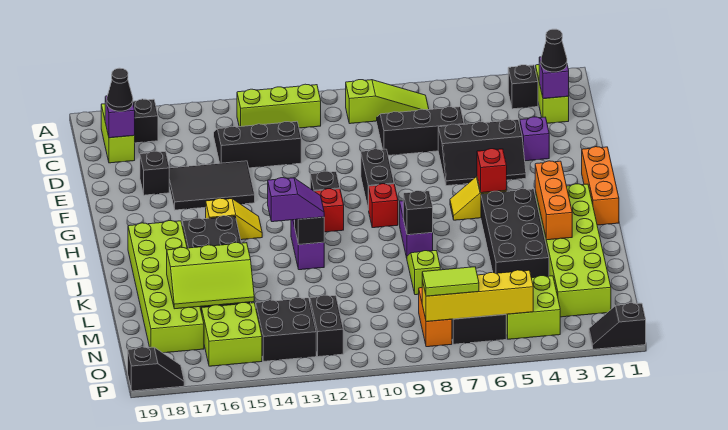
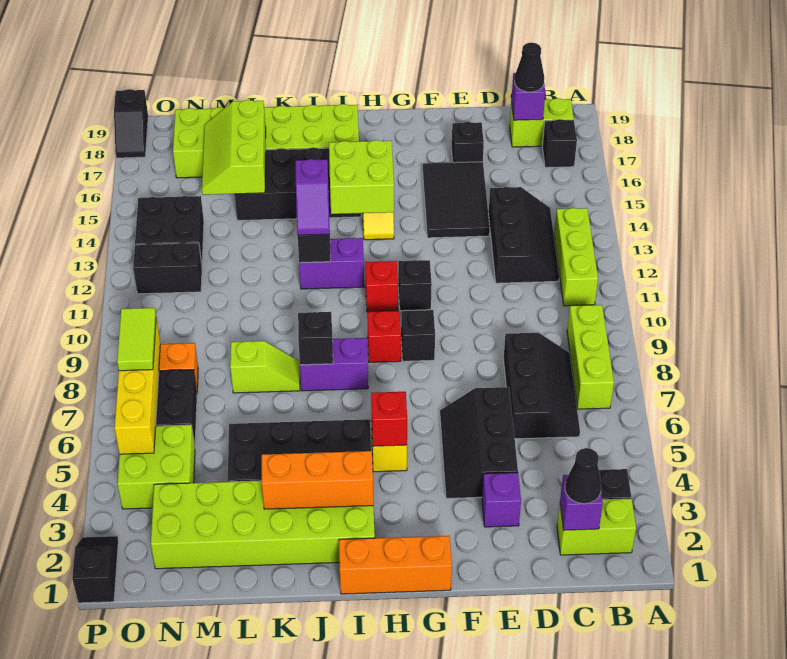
lime 1x3 slope [346,80,429,124] -> lime 1x3 brick [567,305,614,409]
black 1x2 brick [361,149,394,210] -> black 1x1 brick [401,310,435,361]
lime 2x2 brick [202,303,262,366] -> lime 2x2 brick moved to [329,140,394,214]

